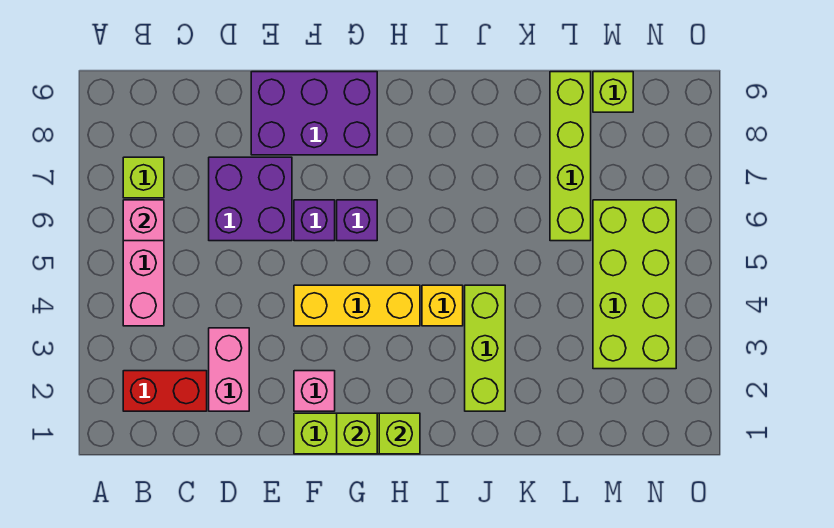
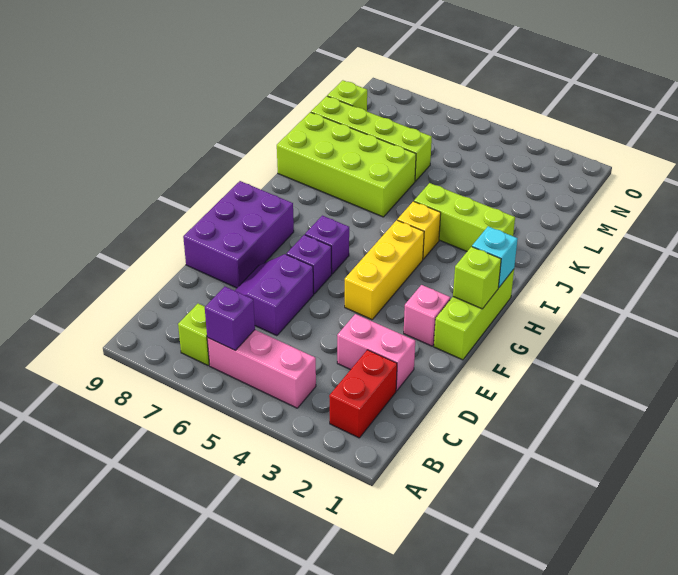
pink 1x1 brick [123,200,164,241] -> purple 1x1 brick [205,287,255,350]
purple 2x2 brick [209,157,292,241] -> purple 2x2 slope [235,254,314,336]
lime 1x1 brick [379,413,420,454] -> cyan 1x1 brick [472,226,518,288]
lime 2x4 brick [593,200,676,369] -> lime 2x4 brick moved to [277,112,416,217]

